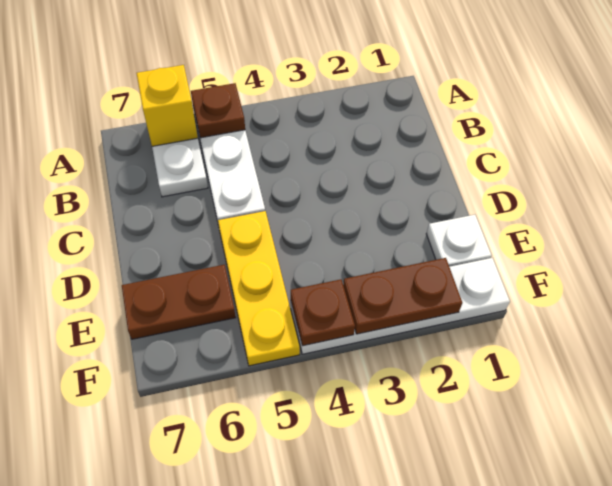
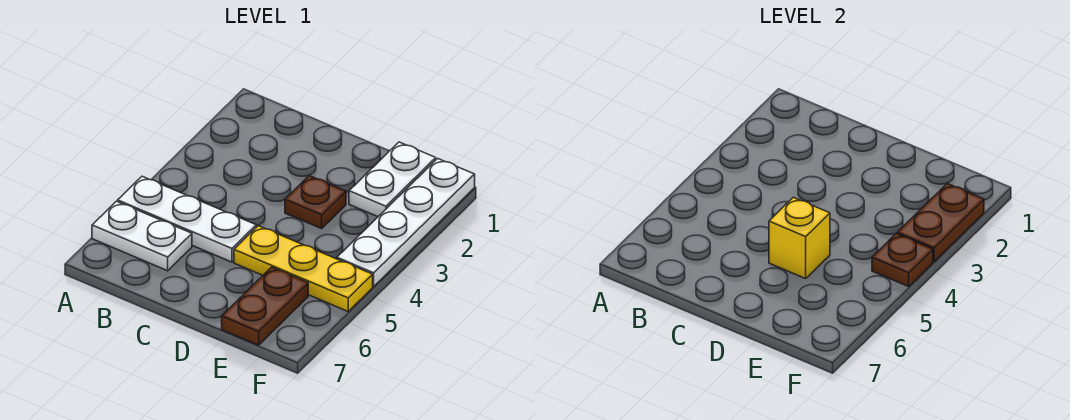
brown 1x1 plate [191,83,245,138] -> brown 1x1 plate moved to [285,176,346,229]
yellow 1x1 brick [137,65,198,146] -> yellow 1x1 brick moved to [769,197,830,279]
white 1x1 plate [426,215,492,267] -> white 1x2 plate [349,142,436,217]

